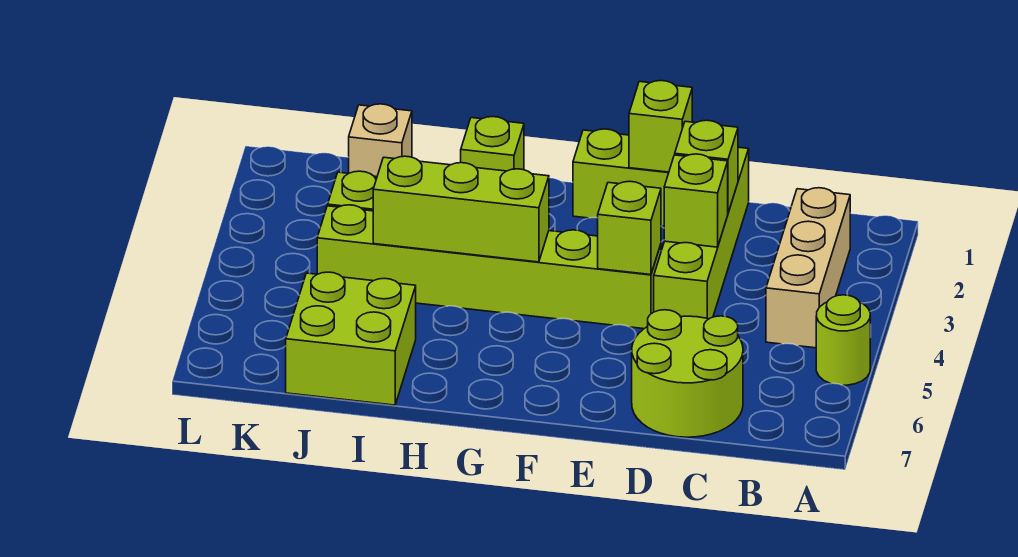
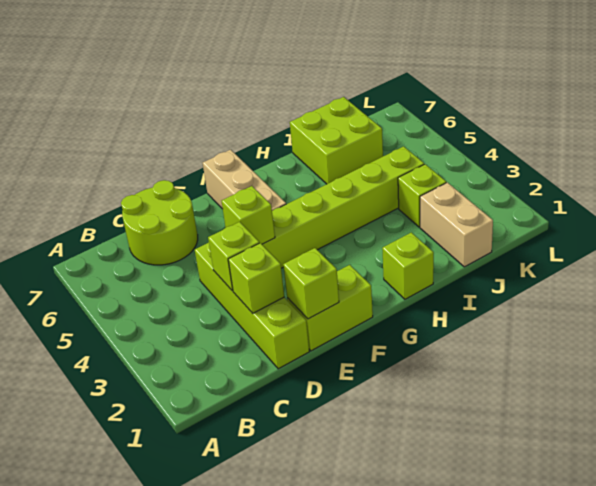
lime 1x1 round brick [816,295,870,385] -> none
tan 1x3 brick [766,188,850,348] -> tan 1x3 brick moved to [203,150,286,211]
lime 1x3 brick [373,156,549,262] -> none
tan 1x1 brick [349,104,412,177] -> tan 1x2 brick [420,182,493,267]

